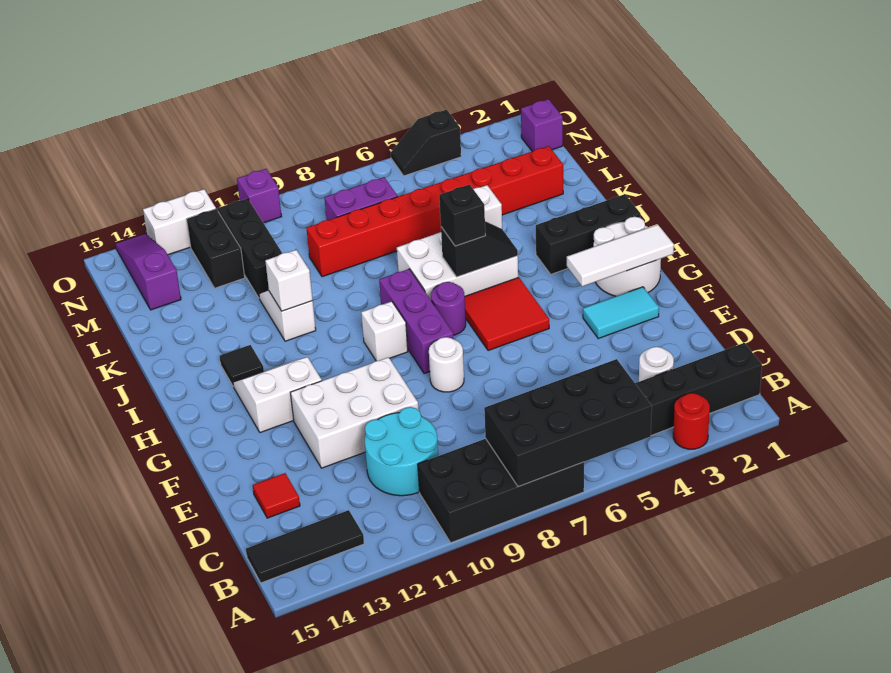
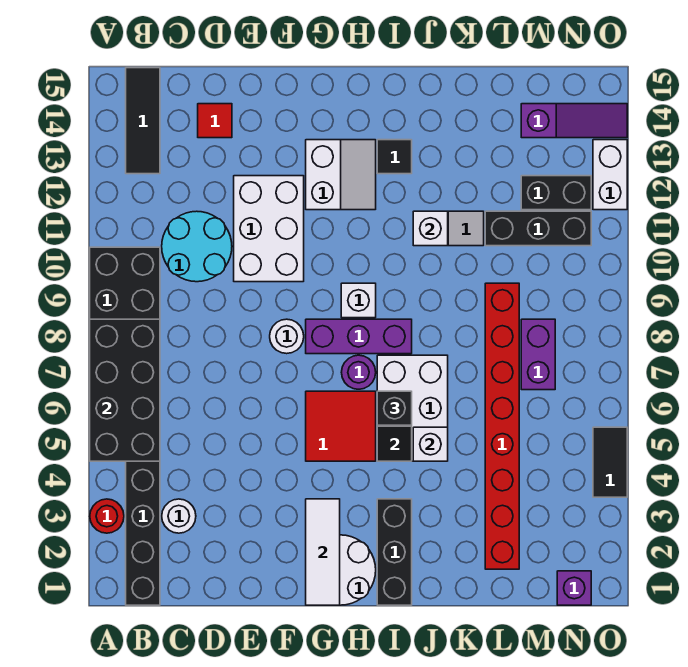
cyan 1x2 tile [583,287,659,339] -> none
black 1x2 slope [391,110,461,176] -> black 1x2 tile [593,427,627,497]
purple 1x1 brick [237,169,282,223] -> none

